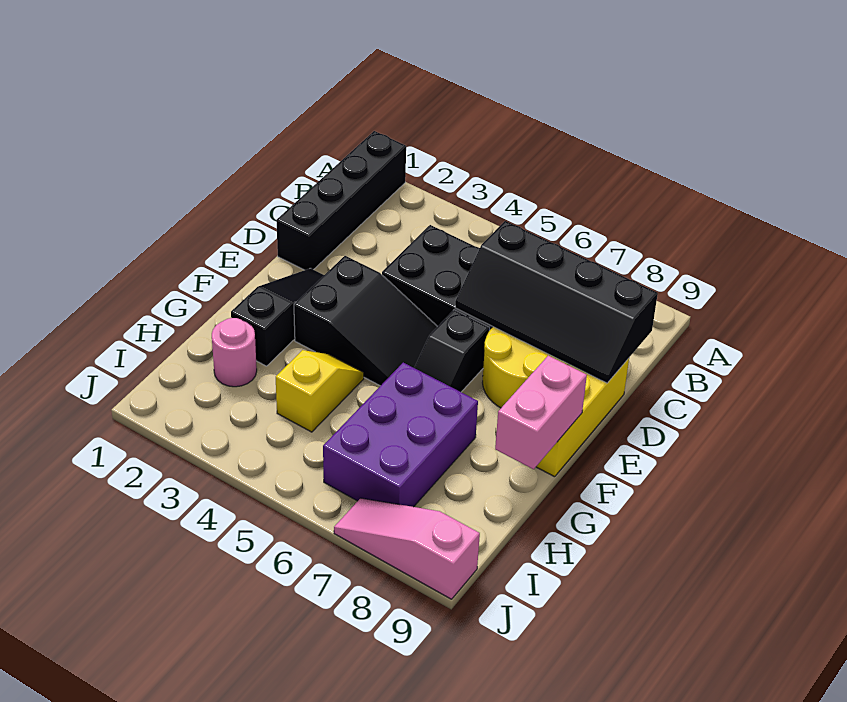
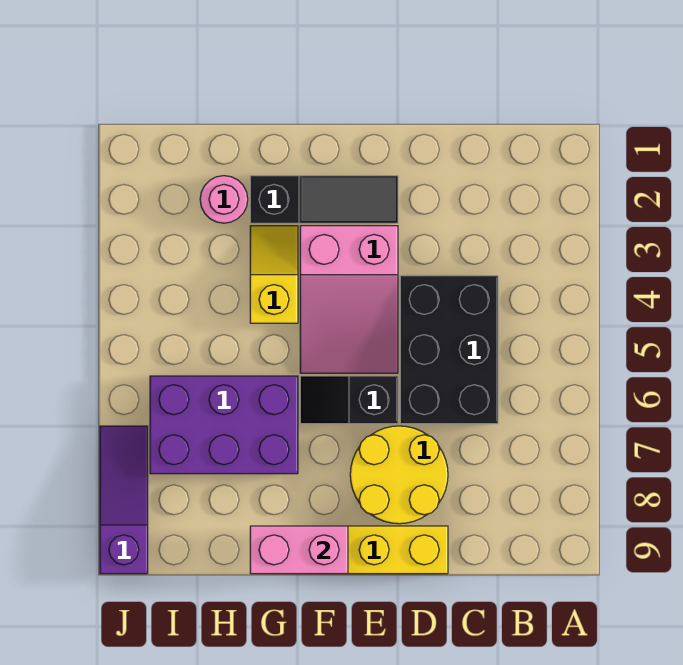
black 1x4 brick [276,131,406,270] -> none
black 2x4 slope [455,221,658,383] -> none
black 2x3 slope [294,256,437,386] -> pink 2x3 slope [300,226,398,373]
yellow 1x2 slope [276,350,364,432] -> yellow 1x2 slope turned to [250,226,298,323]
pink 1x3 slope [334,498,480,599] -> purple 1x3 slope [100,426,148,574]

